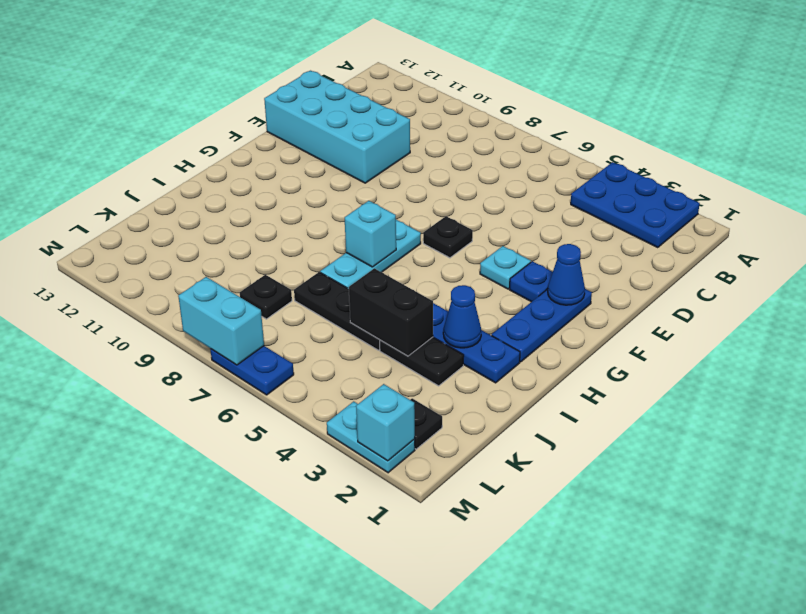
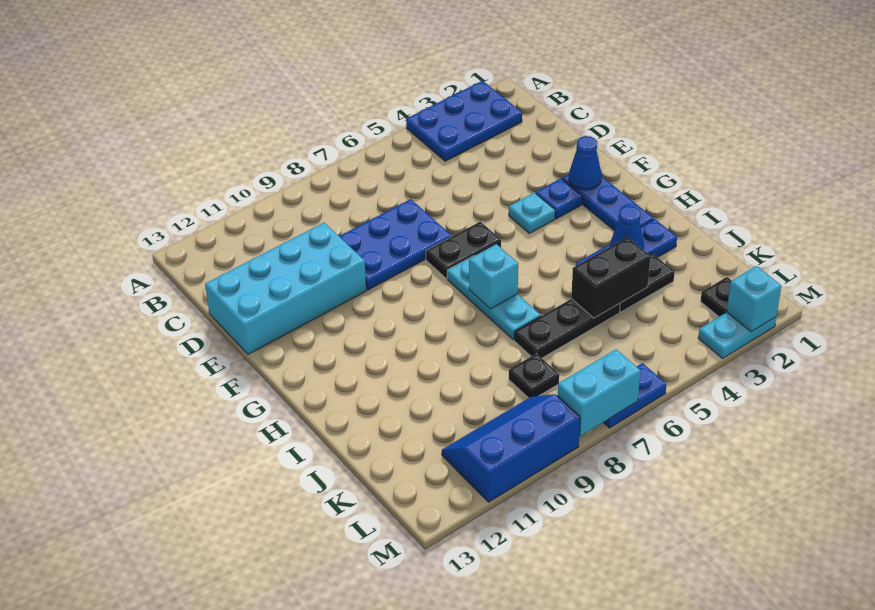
none -> blue 2x3 plate [339,199,452,290]
black 1x1 plate [423,216,473,258] -> black 1x2 plate [426,222,501,279]
none -> blue 2x3 slope [442,394,580,502]

